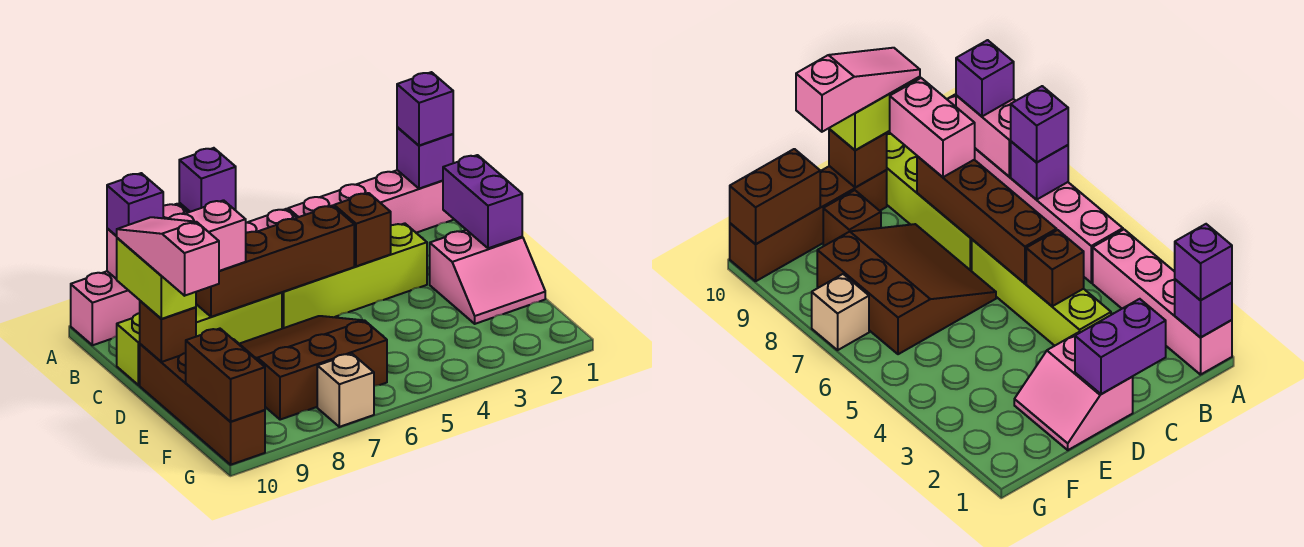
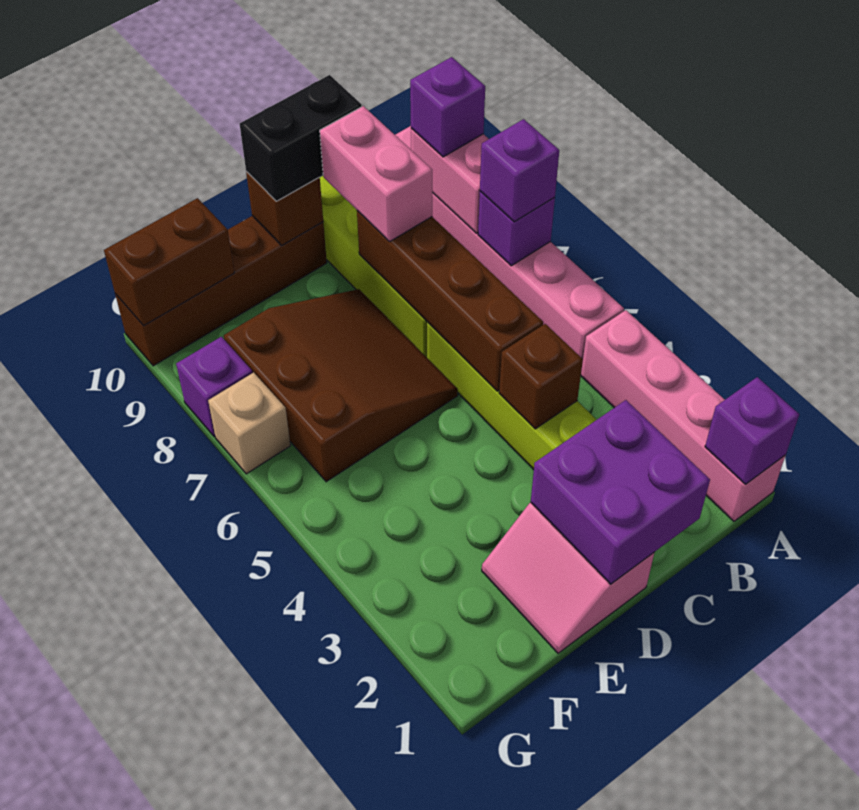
purple 1x1 brick [397,72,453,145] -> purple 1x1 brick moved to [176,337,252,437]
purple 1x2 brick [443,155,522,248] -> purple 2x2 brick [531,400,710,584]
lime 1x2 brick [117,238,196,319] -> black 1x2 brick [240,75,362,201]
pink 1x3 slope [117,217,219,296] -> none
brown 1x1 brick [823,190,881,246] -> none

